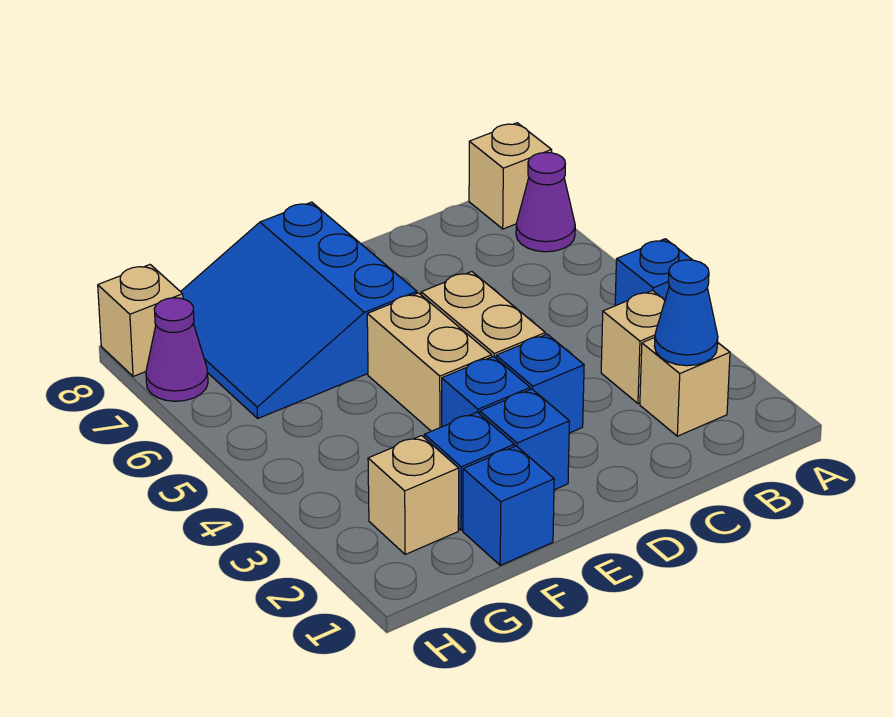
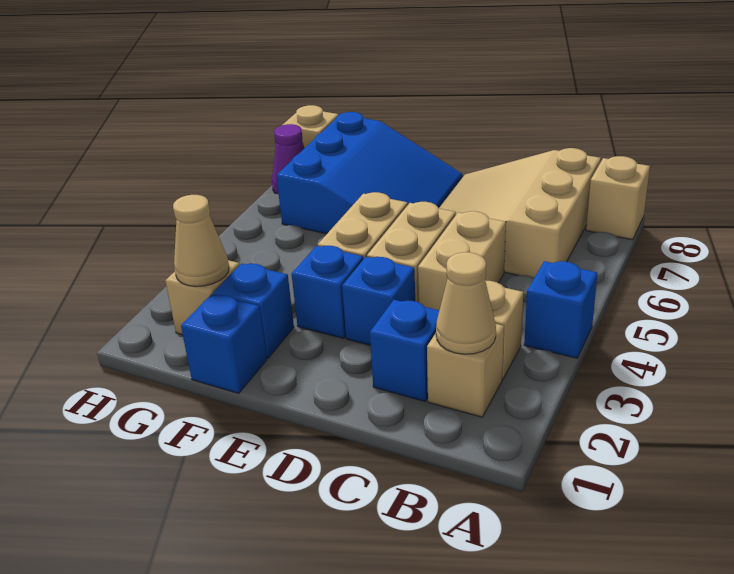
purple 1x1 cone [516,152,575,252] -> none
blue 1x1 cone [654,260,718,366] -> tan 1x1 cone [436,252,496,354]
none -> tan 3x3 slope [439,148,601,278]
none -> tan 1x2 brick [418,211,506,310]
blue 1x1 brick [480,389,569,490] -> blue 1x1 brick moved to [370,300,439,401]
blue 3x3 slope [181,202,417,418] -> blue 3x3 slope turned to [276,112,463,234]
none -> tan 1x1 cone [173,195,229,286]

